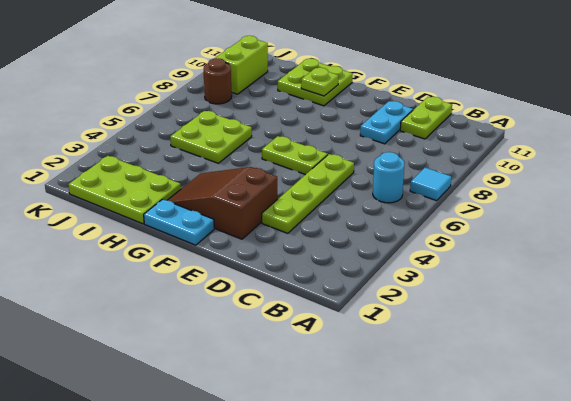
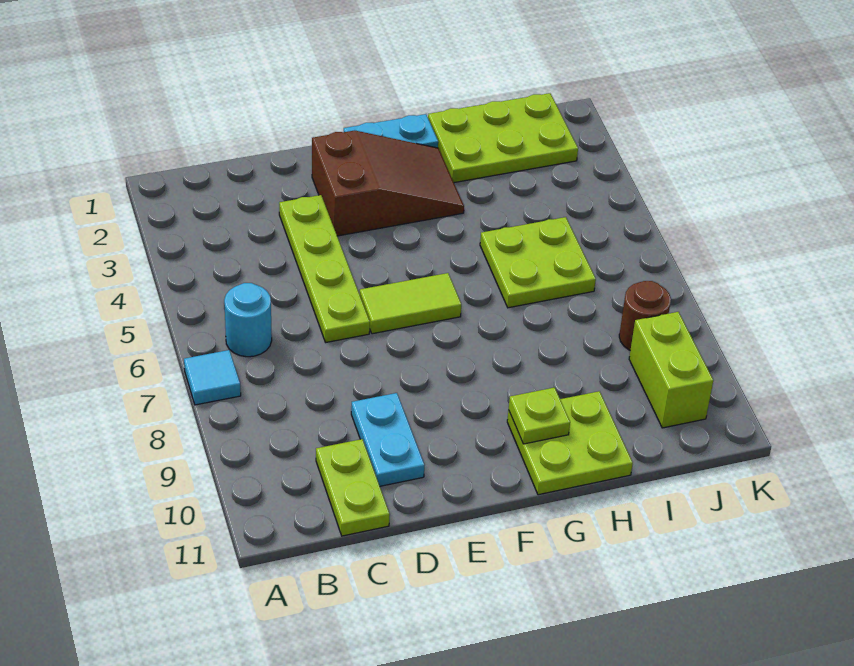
lime 1x2 plate [262,136,328,175] -> lime 1x2 tile [360,273,461,334]

